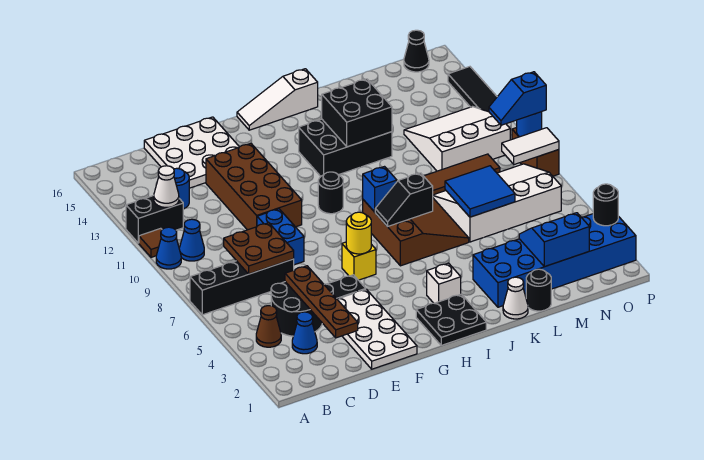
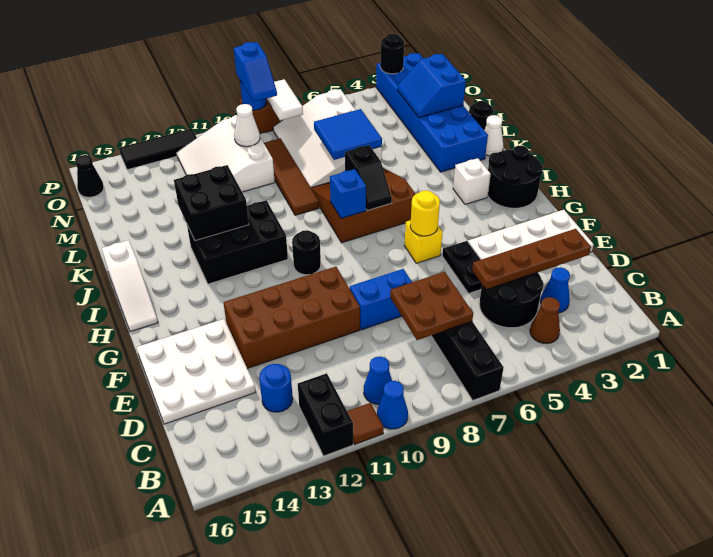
white 1x1 cone [154,166,179,207] -> white 1x1 cone moved to [234,104,260,147]
black 2x2 plate [416,294,486,345] -> black 2x2 round brick [488,145,543,208]
black 2x3 brick [299,119,392,176] -> black 2x3 brick turned to [187,200,288,284]

